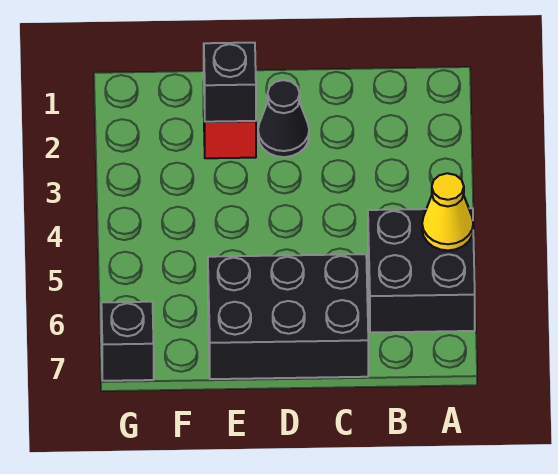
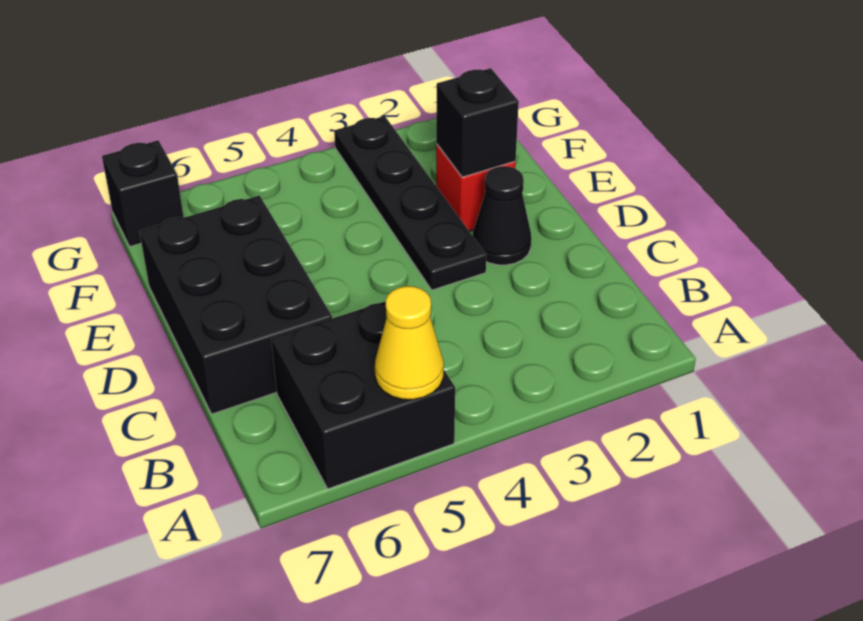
none -> black 1x4 plate [334,116,486,290]

